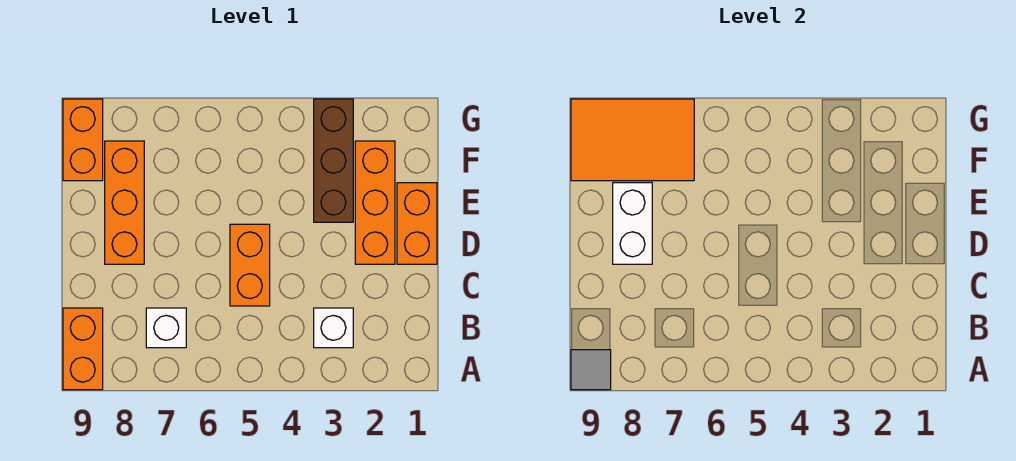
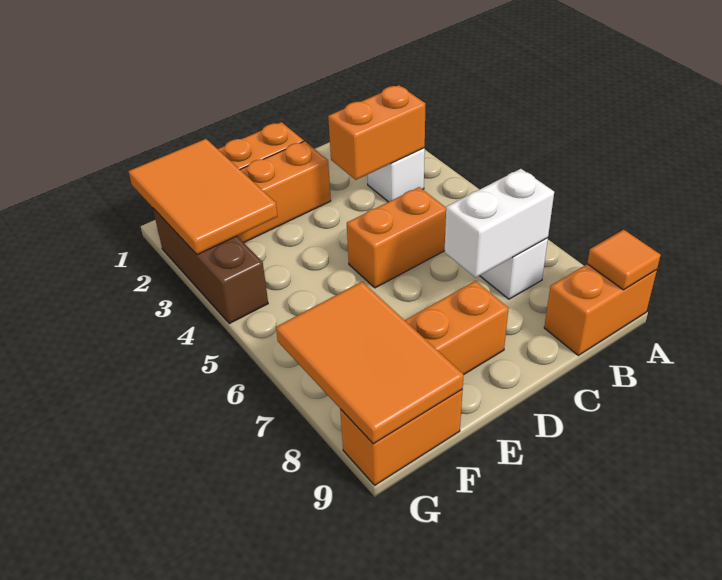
grey 1x1 tile [571,350,611,390] -> orange 1x1 tile [587,230,661,290]
none -> orange 1x2 brick [328,85,425,180]
white 1x2 brick [613,183,652,264] -> white 1x2 brick moved to [445,169,554,277]
brown 1x3 brick [314,99,353,222] -> brown 1x3 brick turned to [153,208,268,324]
none -> orange 2x3 tile [128,139,278,255]

